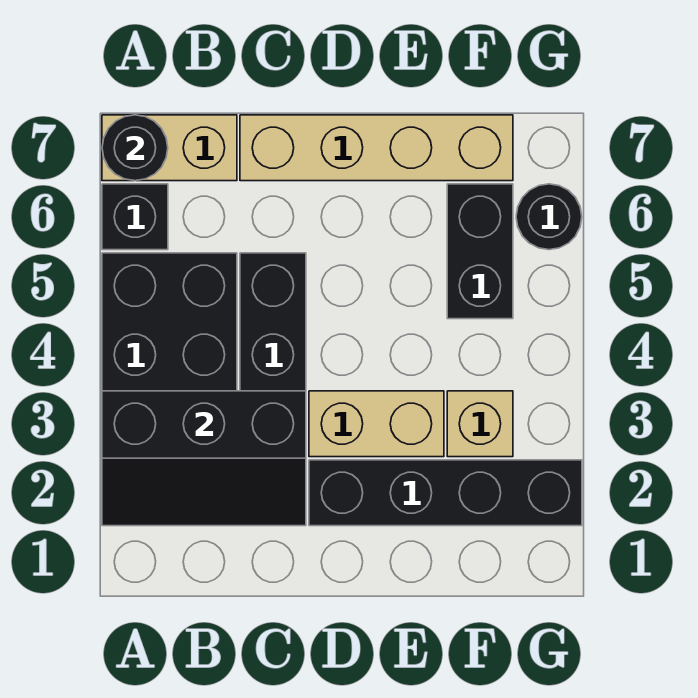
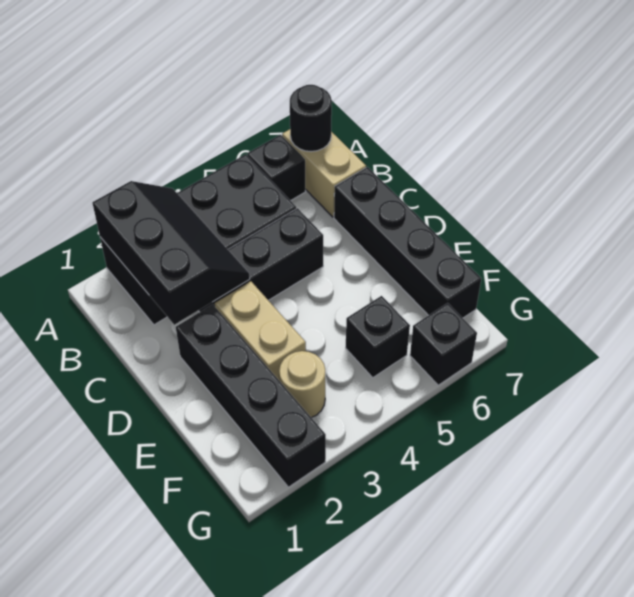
black 2x3 slope [102,391,306,526] -> black 2x3 slope turned to [92,181,250,325]
tan 1x4 brick [240,115,513,181] -> black 1x4 brick [334,167,481,318]
tan 1x1 brick [447,391,513,457] -> tan 1x1 round brick [279,351,325,418]
black 1x2 brick [447,184,513,319] -> black 1x1 brick [346,296,410,378]
black 1x1 round brick [516,184,582,250] -> black 1x1 brick [410,303,477,385]

